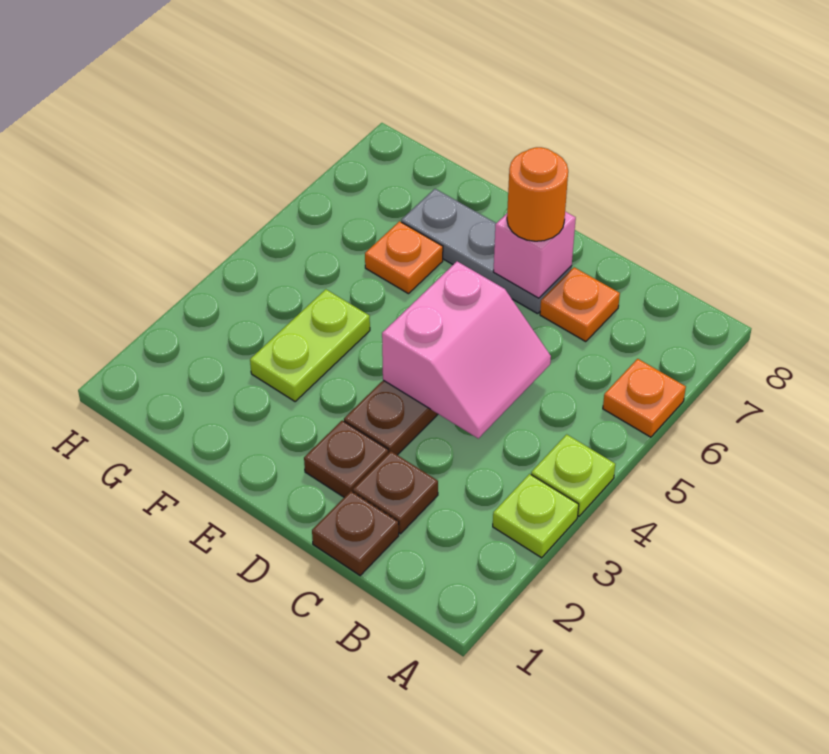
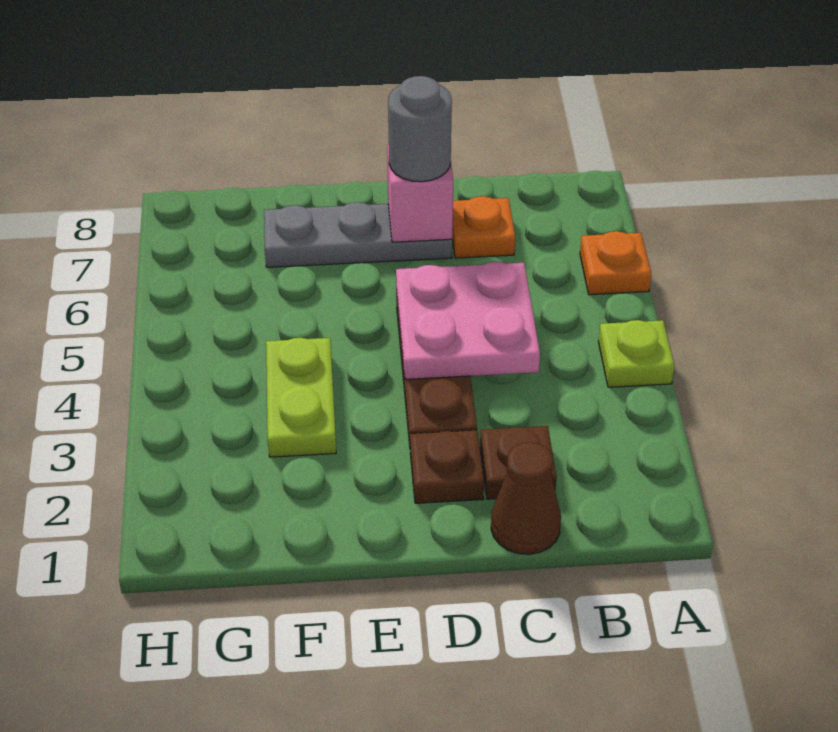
lime 1x1 plate [493,474,579,558] -> none
brown 1x1 plate [312,491,399,576] -> brown 1x1 cone [491,442,561,554]
pink 2x2 slope [382,261,551,438] -> pink 2x2 plate [396,262,540,379]
orange 1x1 round brick [507,147,568,241] -> grey 1x1 round brick [388,76,452,182]
orange 1x1 plate [365,221,443,294] -> none

